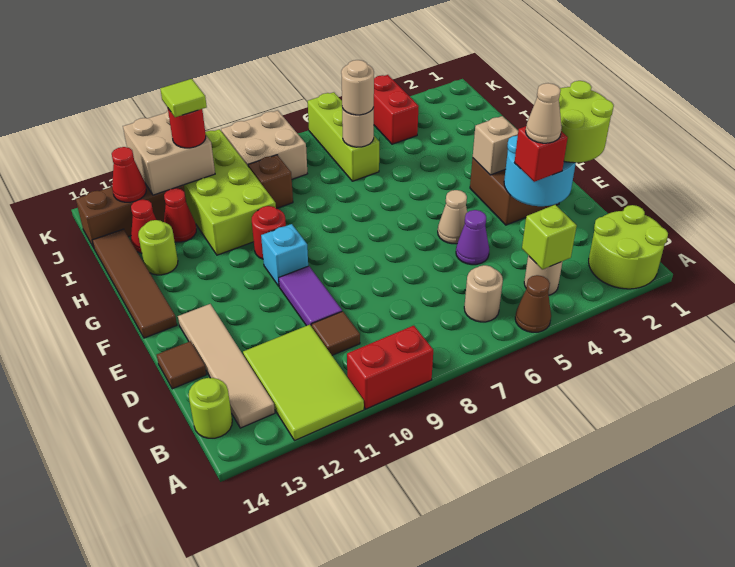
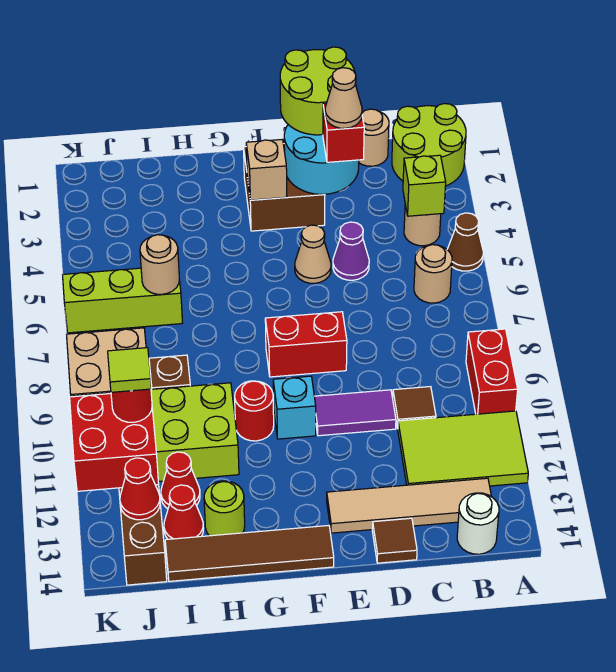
lime 1x1 round brick [189,378,232,438] -> white 1x1 round brick [457,493,499,554]
tan 1x1 round brick [341,60,374,115] -> tan 1x1 round brick moved to [359,109,389,166]
red 1x2 brick [373,75,419,144] -> red 1x2 brick moved to [265,312,347,377]
tan 2x2 brick [123,111,215,195] -> red 2x2 brick [70,394,159,491]

